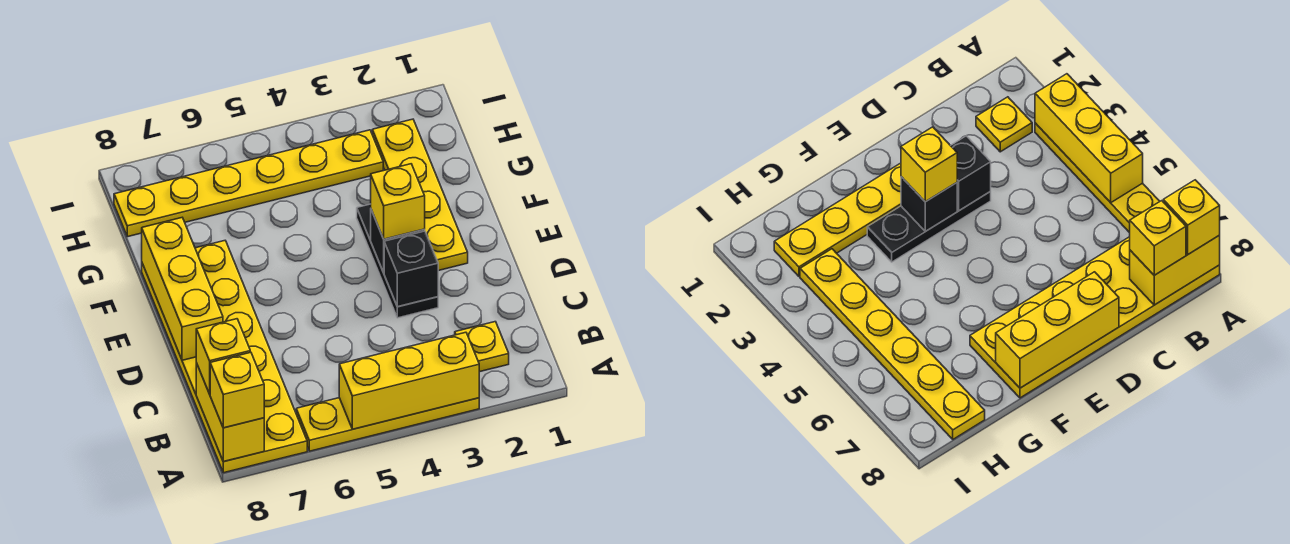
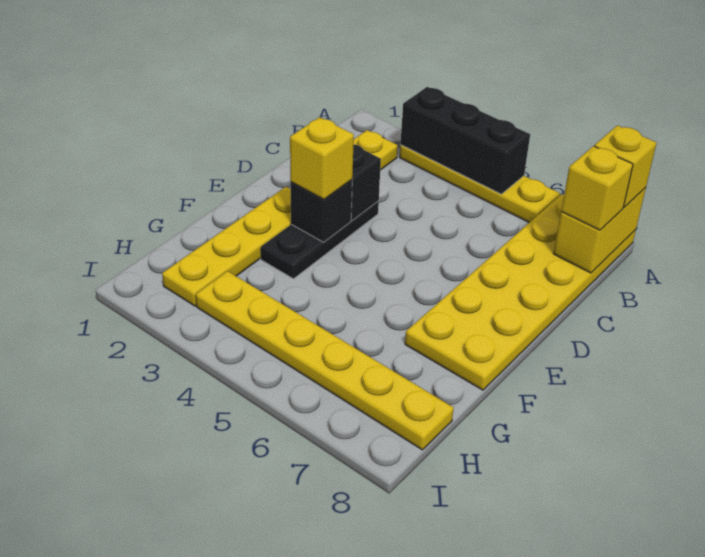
yellow 1x3 brick [339,332,479,429] -> black 1x3 brick [401,87,530,194]
yellow 1x3 brick [142,218,223,360] -> none

